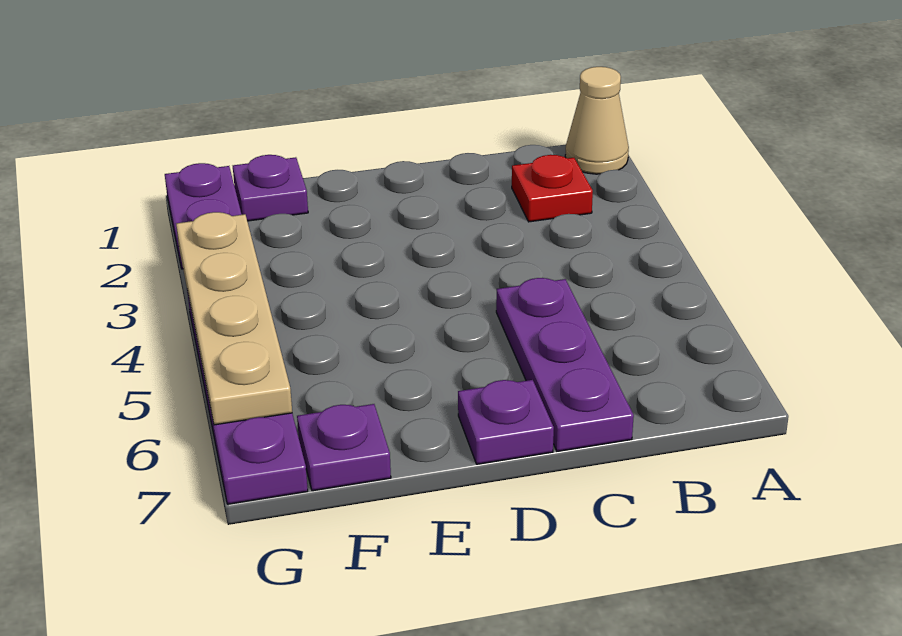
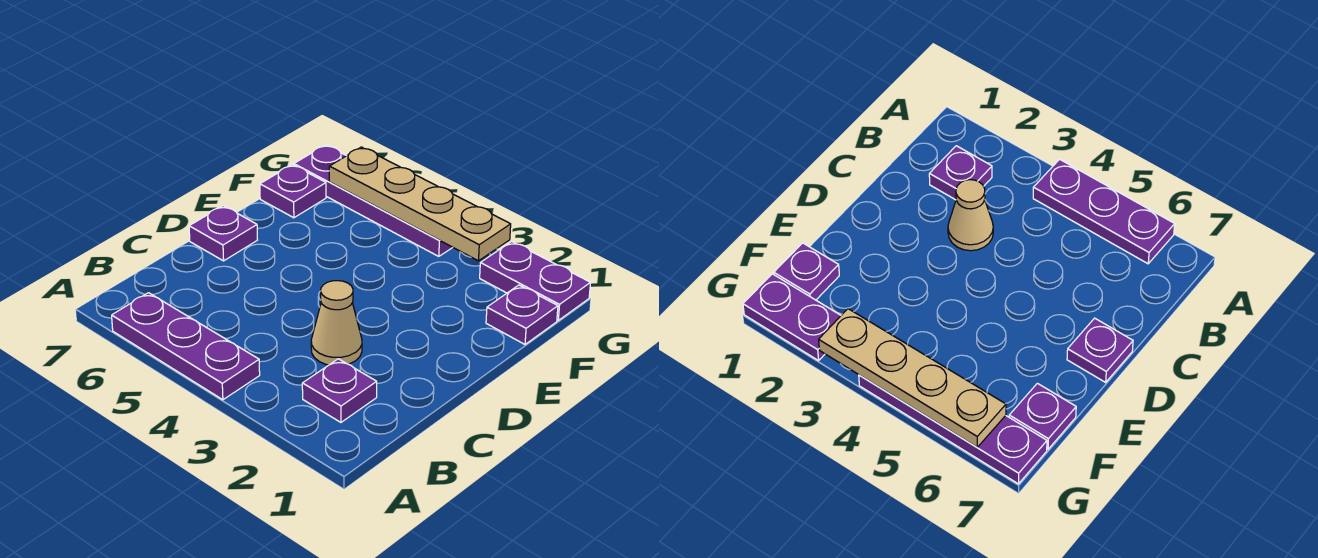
tan 1x1 cone [565,67,629,174] -> tan 1x1 cone moved to [311,281,362,365]
red 1x1 plate [512,155,593,222] -> purple 1x1 plate [302,359,377,422]
purple 1x3 plate [496,278,634,451] -> purple 1x3 plate moved to [112,293,260,400]

